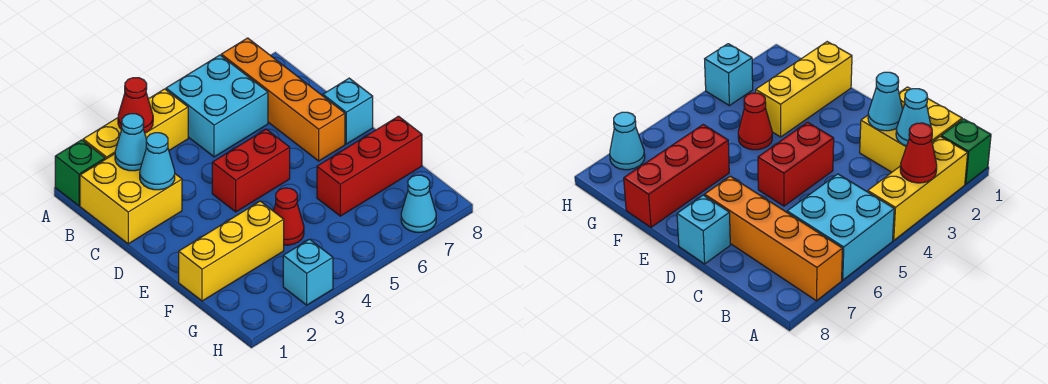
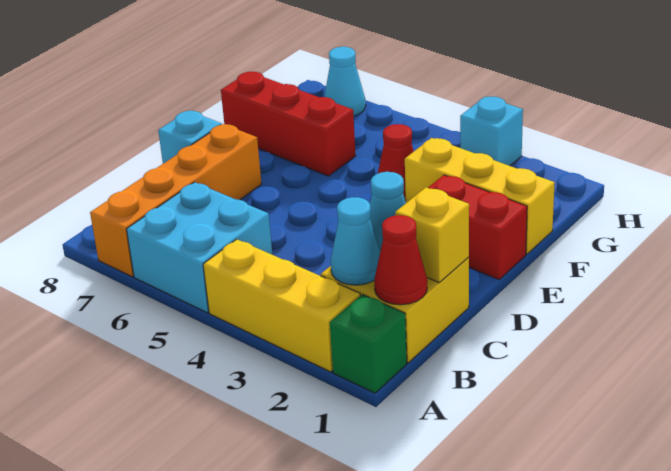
red 1x1 cone [118,78,153,133] -> red 1x1 cone moved to [374,215,427,305]
none -> yellow 1x1 brick [395,187,469,282]
red 1x2 brick [212,129,290,212] -> red 1x2 brick moved to [428,175,527,280]

